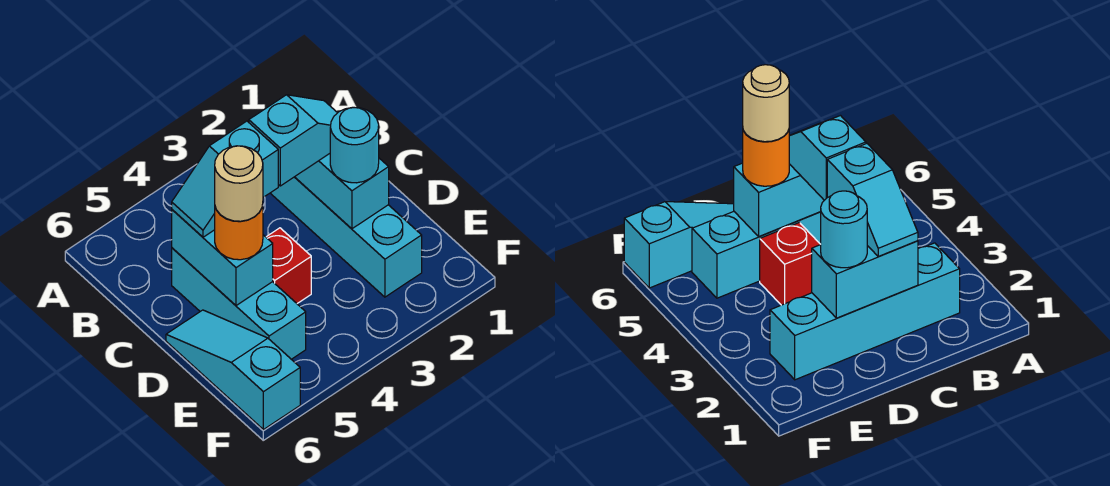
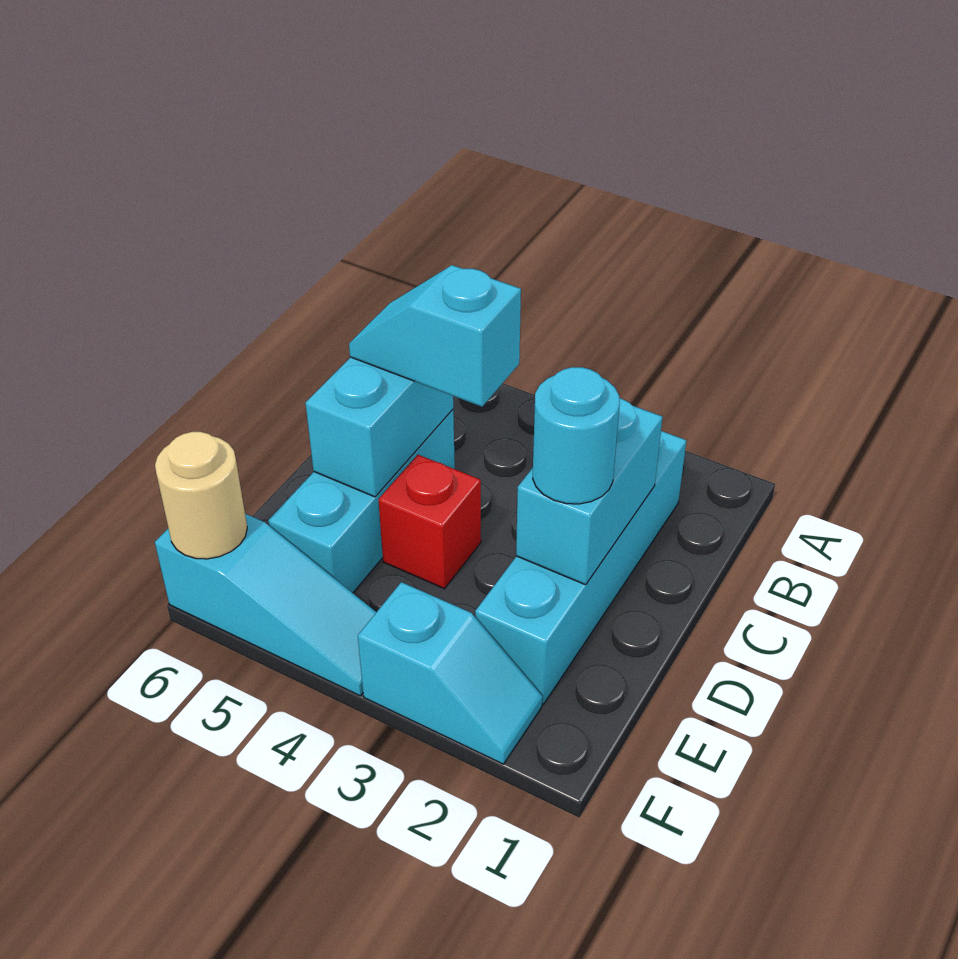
cyan 1x2 slope [249,95,337,186] -> cyan 1x2 slope moved to [358,582,542,764]
orange 1x1 round brick [215,204,263,260] -> none
tan 1x1 round brick [215,146,263,221] -> tan 1x1 round brick moved to [155,432,247,559]
cyan 1x3 slope [166,310,300,430] -> cyan 1x3 slope turned to [155,514,376,696]

